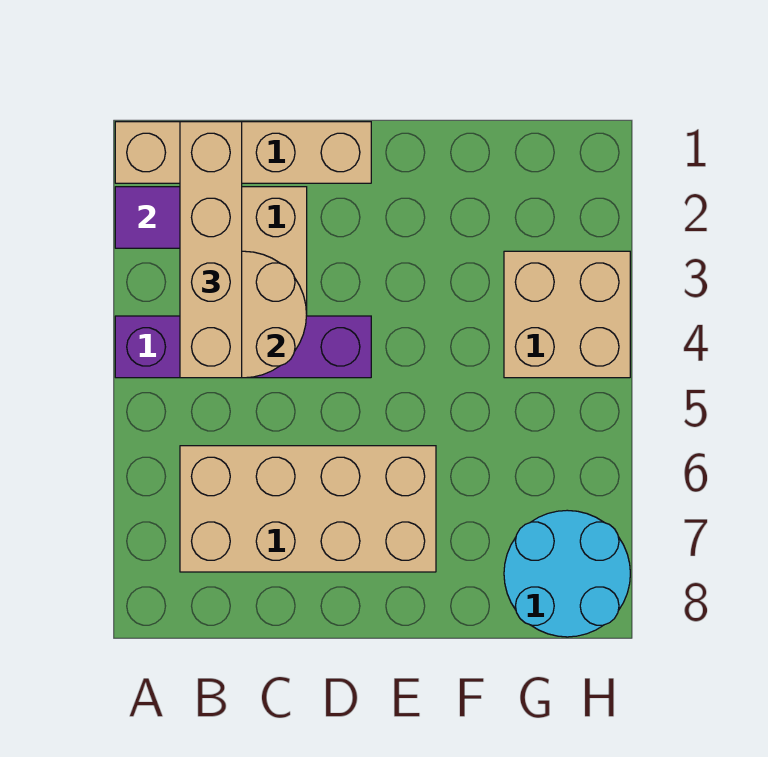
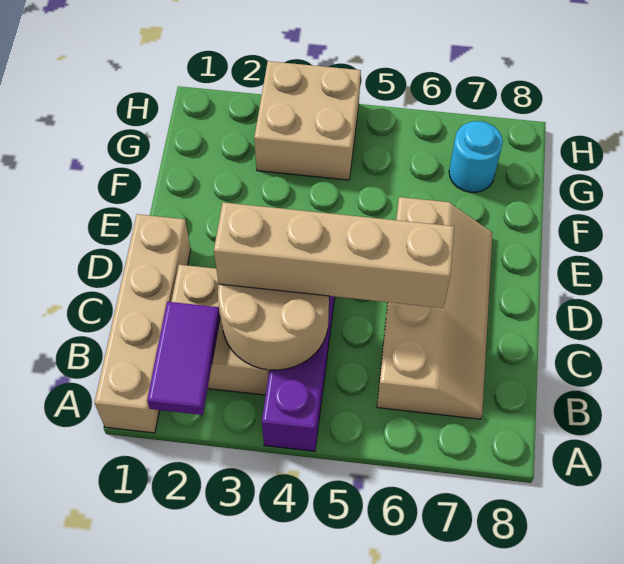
tan 1x4 brick [180,122,242,378] -> tan 1x4 brick moved to [214,202,454,308]
tan 2x4 brick [180,446,436,572] -> tan 2x4 slope [377,197,492,419]
cyan 2x2 round brick [504,510,630,637] -> cyan 1x1 round brick [449,121,503,192]

